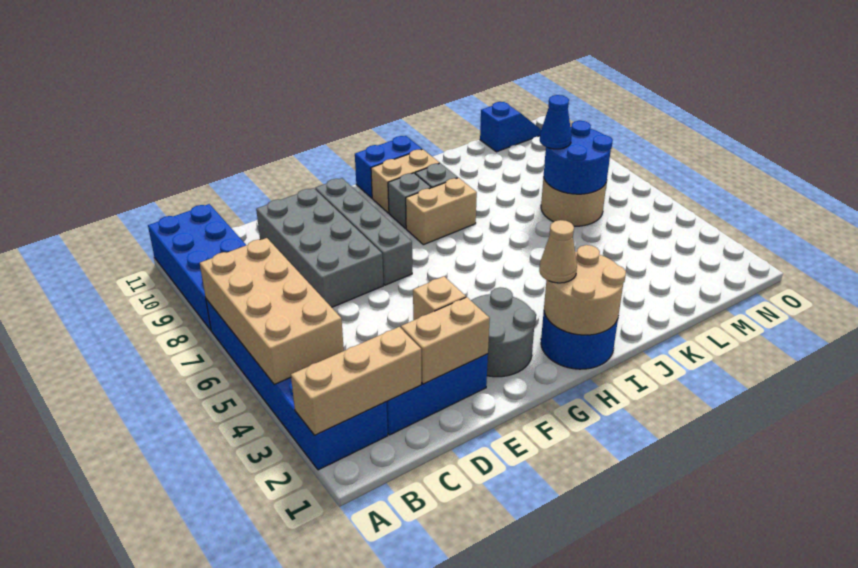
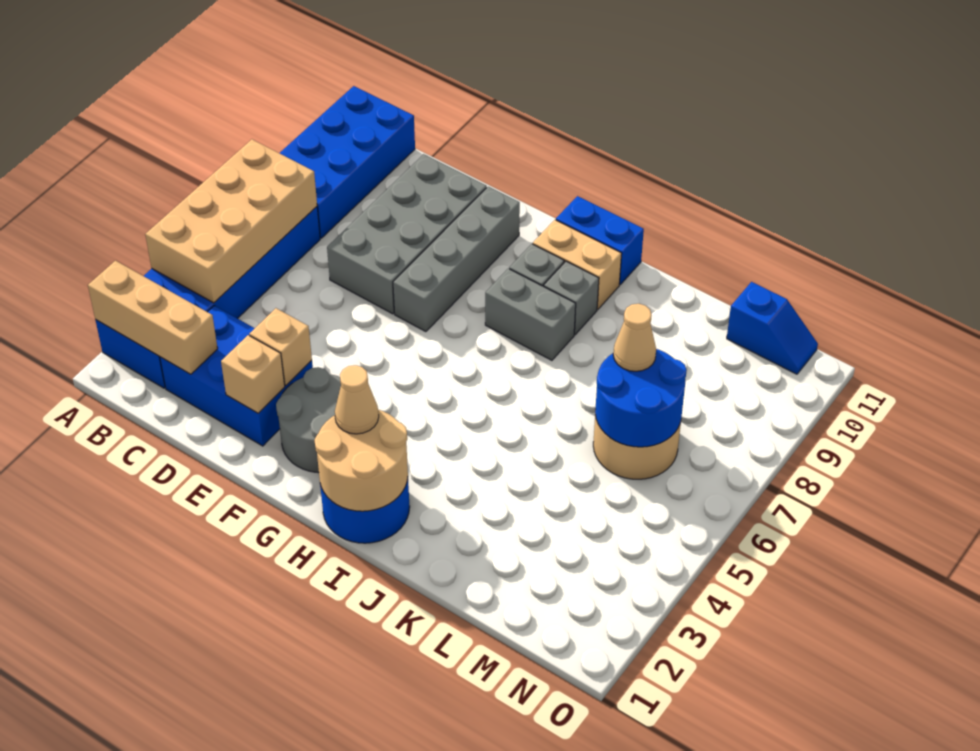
tan 1x2 brick [401,297,490,384] -> tan 1x1 brick [221,335,285,413]
tan 1x2 brick [406,178,477,245] -> grey 1x2 brick [485,269,576,360]
blue 1x1 cone [540,95,572,149] -> tan 1x1 cone [613,304,656,371]

